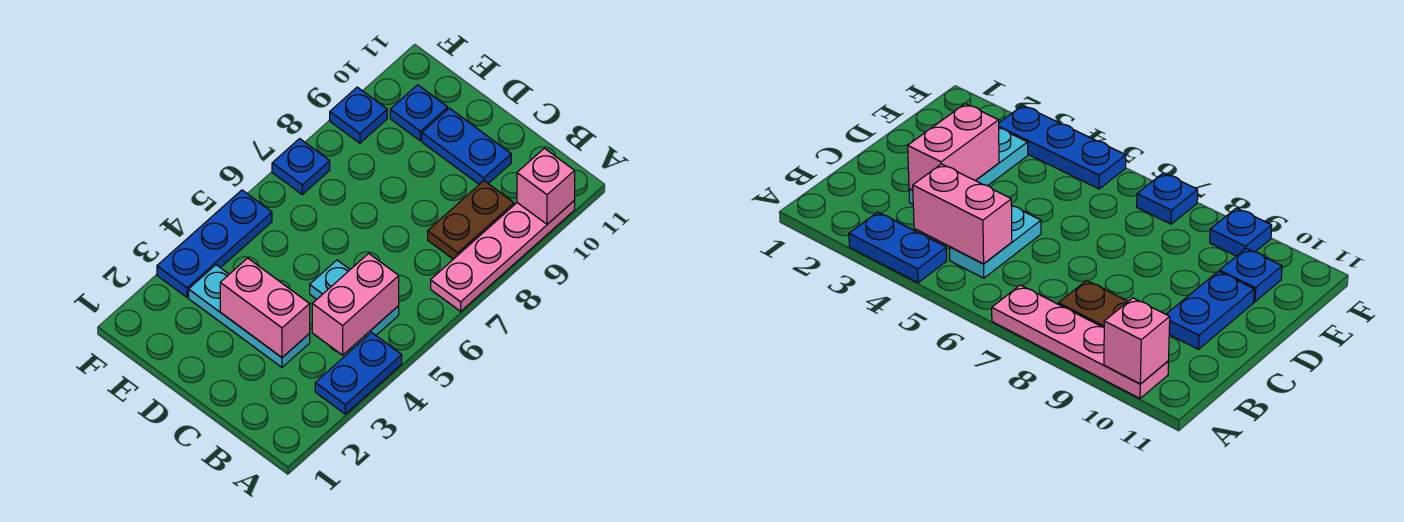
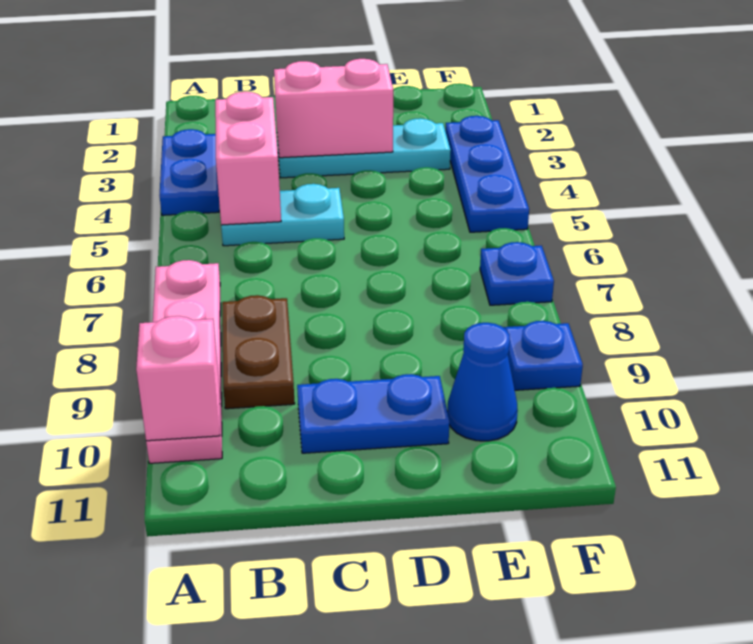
blue 1x1 plate [390,85,448,141] -> blue 1x1 cone [447,323,518,441]

